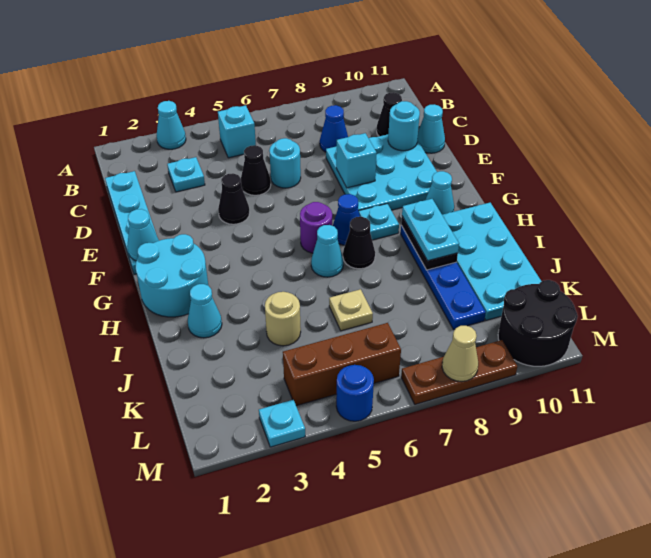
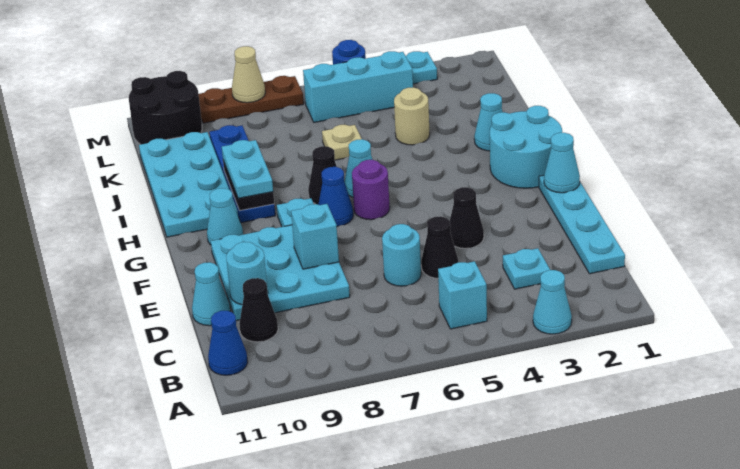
blue 1x1 cone [320,105,348,152] -> blue 1x1 cone moved to [208,311,248,375]
brown 1x3 brick [283,323,401,406] -> cyan 1x3 brick [303,51,413,122]

